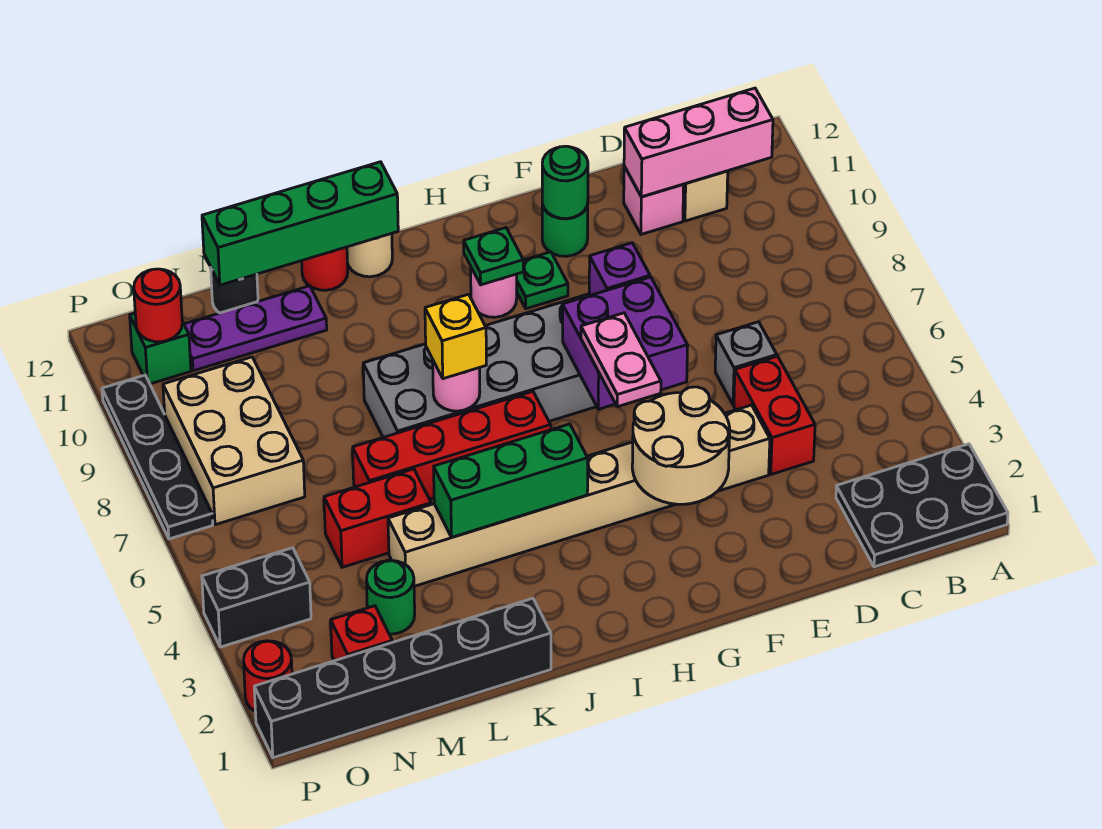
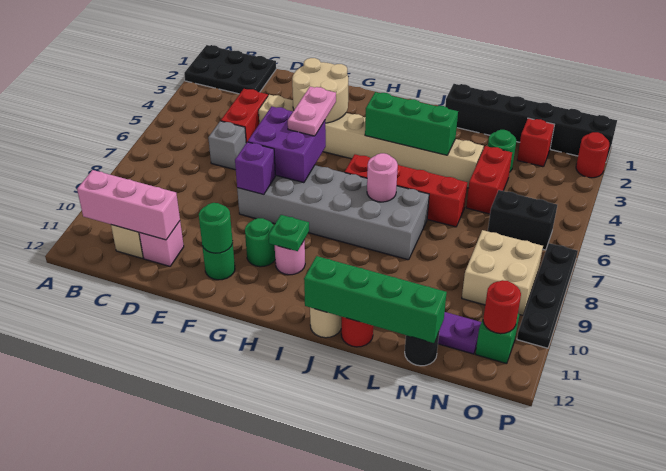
green 1x1 plate [517,252,568,309] -> green 1x1 round brick [245,218,275,267]
yellow 1x1 brick [425,294,486,379] -> none
red 1x2 brick [324,469,431,567] -> red 1x2 brick turned to [466,146,512,214]
tan 2x3 brick [163,357,305,525] -> tan 2x2 brick [462,230,543,315]
black 1x2 brick [202,548,311,647] -> black 1x2 brick moved to [488,190,557,250]

